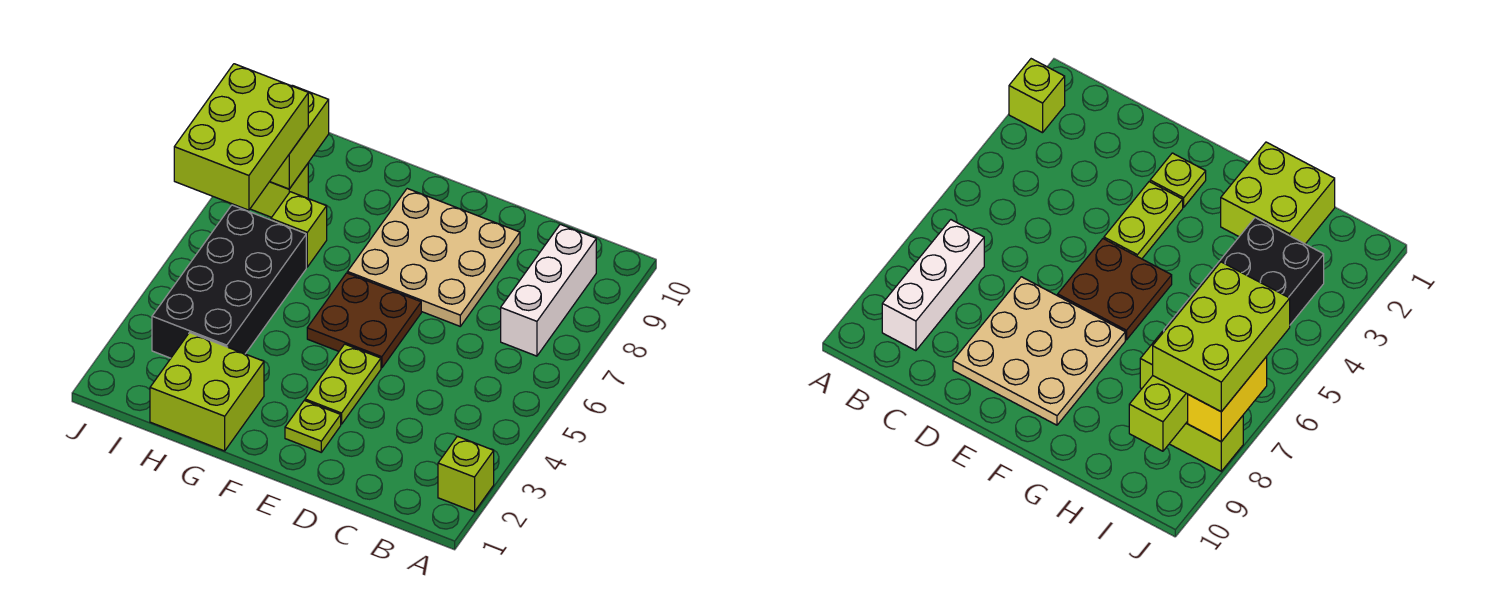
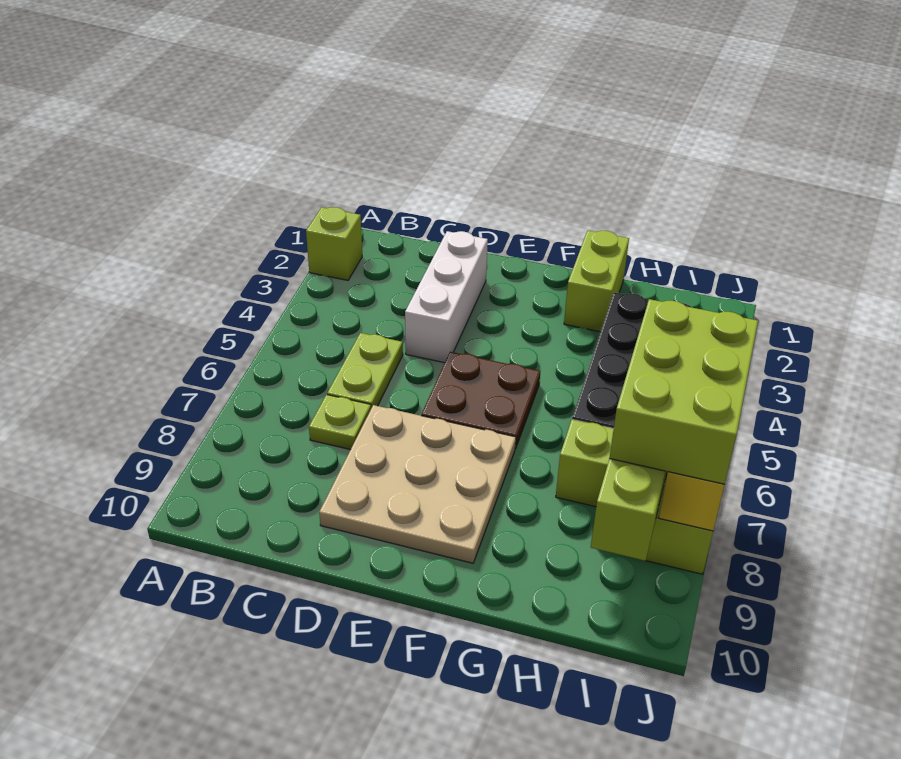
white 1x3 brick [501,224,596,356] -> white 1x3 brick moved to [405,231,488,363]
lime 1x1 plate [285,400,341,452] -> lime 1x1 plate moved to [309,395,371,450]
lime 1x2 plate [305,344,381,424] -> lime 1x2 plate moved to [327,333,403,408]
lime 2x2 brick [150,333,264,451] -> lime 1x2 brick [564,231,629,332]

